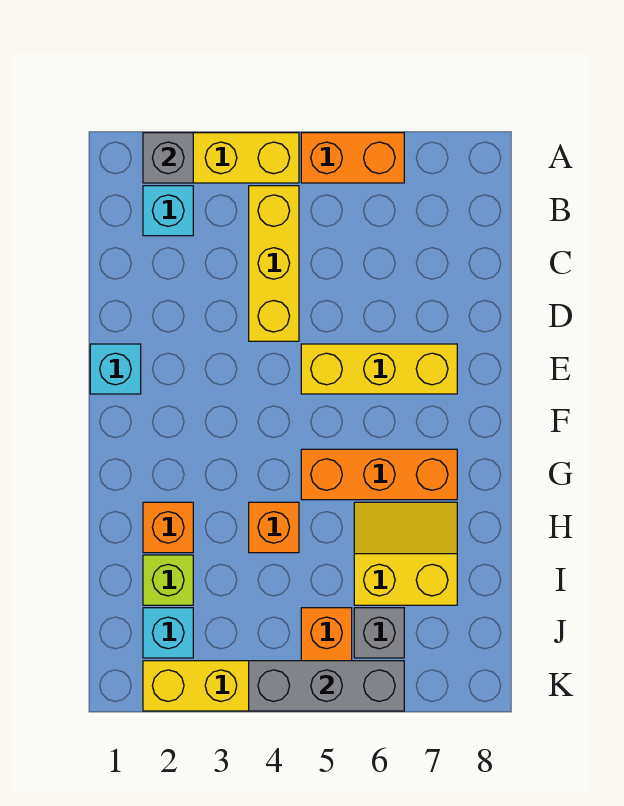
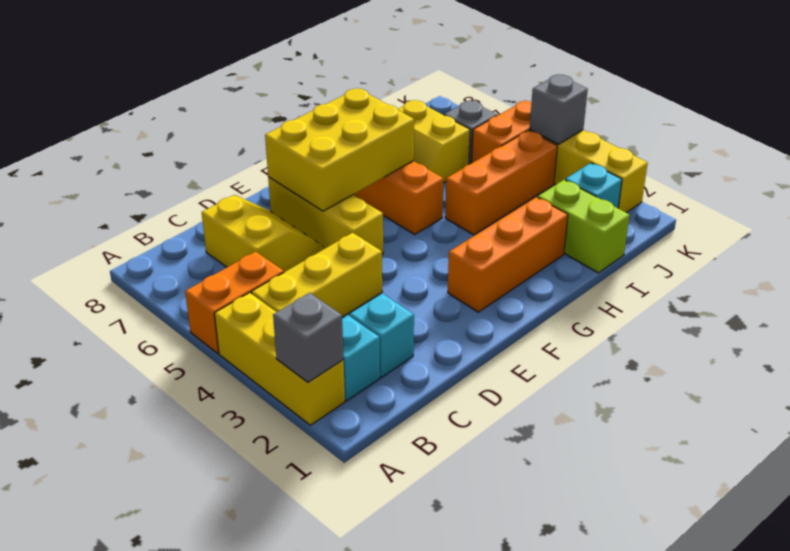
orange 1x2 brick [301,133,404,183] -> orange 1x2 brick turned to [185,251,284,353]
none -> yellow 2x2 slope [202,195,323,272]
cyan 1x1 brick [90,344,141,394] -> cyan 1x1 brick moved to [350,293,414,377]
none -> yellow 2x3 brick [265,88,414,211]
orange 1x1 brick [143,502,193,553] -> orange 1x3 brick [448,197,568,312]
orange 1x1 brick [249,502,299,553] -> orange 1x3 brick [445,131,557,235]
lime 1x1 brick [143,555,193,605] -> lime 1x2 brick [538,180,630,273]
grey 1x3 brick [249,661,404,711] -> grey 1x1 brick [530,75,588,144]

